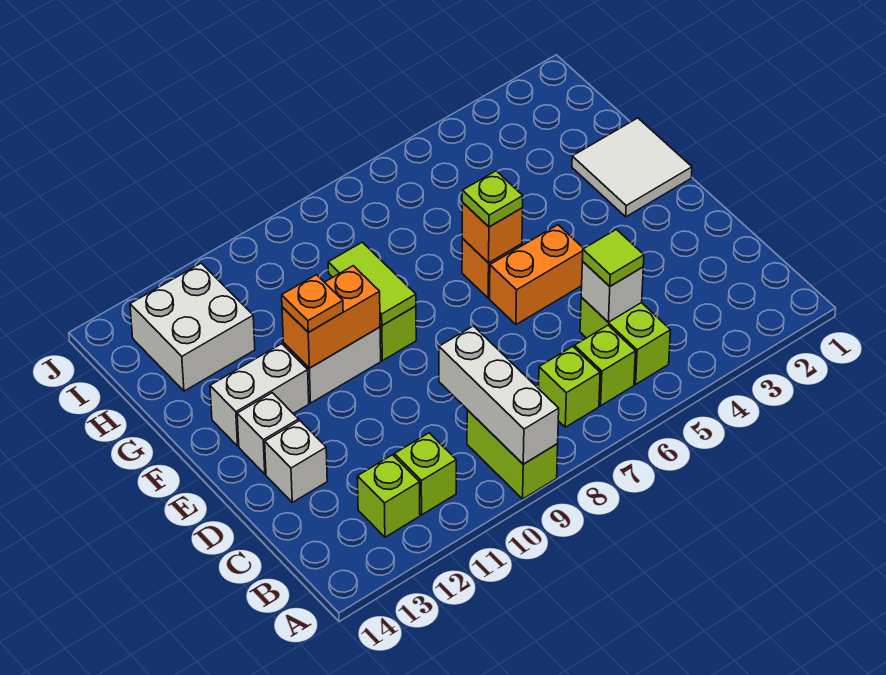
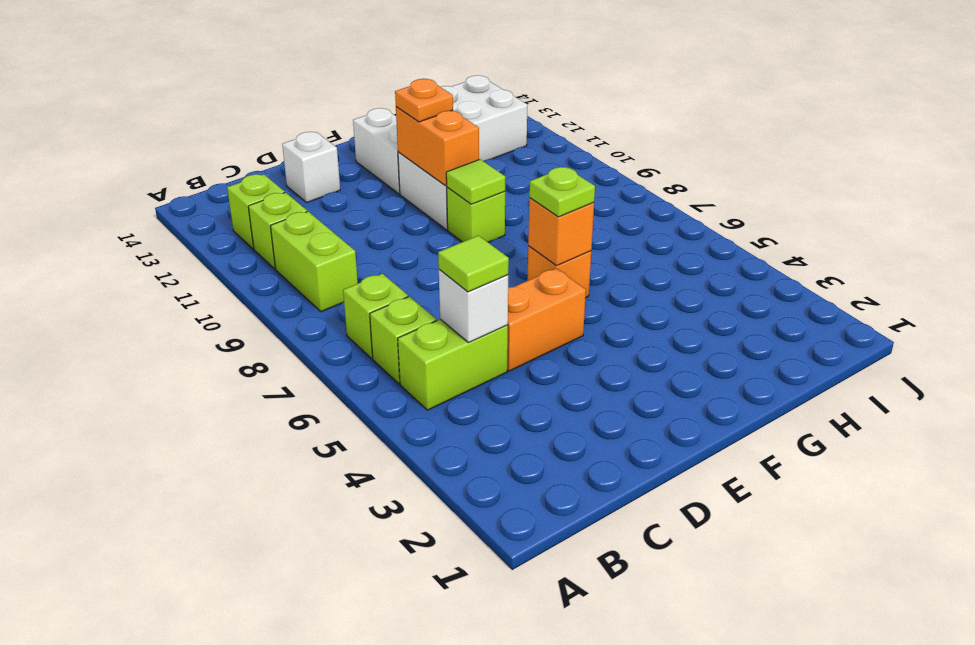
lime 1x2 brick [467,410,558,499] -> lime 1x2 brick turned to [271,211,358,312]
white 1x3 brick [439,326,559,464] -> none
orange 1x2 brick [490,225,584,325] -> orange 1x2 brick turned to [507,268,586,371]
white 1x1 brick [237,393,299,474] -> none
white 2x2 tile [572,118,692,217] -> none
lime 1x2 tile [328,242,416,325] -> lime 1x1 tile [446,159,505,204]

